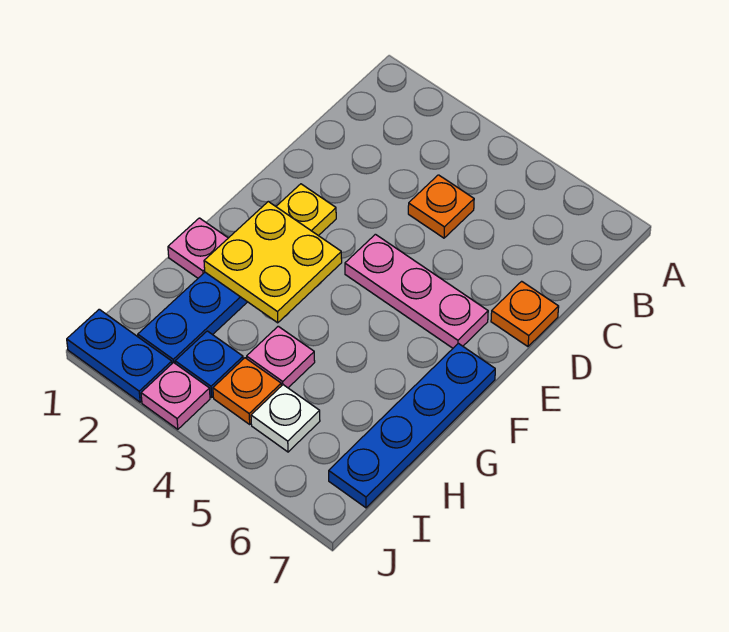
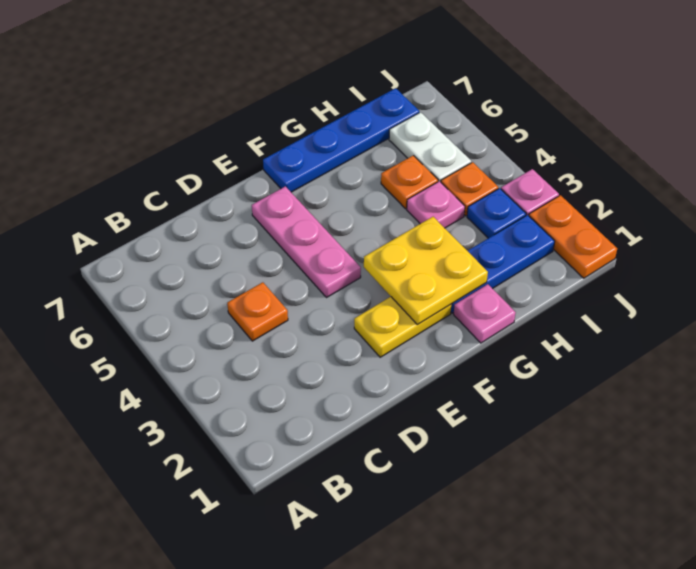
orange 1x1 plate [491,281,559,347] -> orange 1x1 plate moved to [381,155,438,209]
white 1x1 plate [251,385,320,452] -> white 1x2 plate [389,112,471,182]
blue 1x2 plate [67,309,172,402] -> orange 1x2 plate [529,195,617,278]

